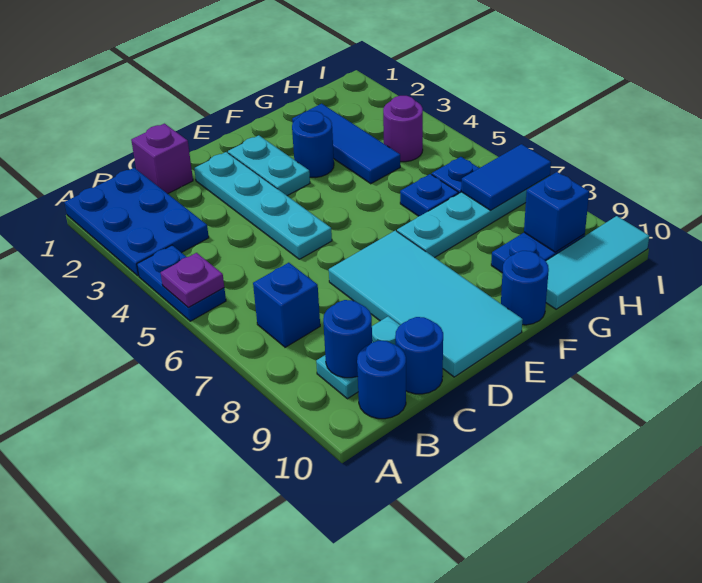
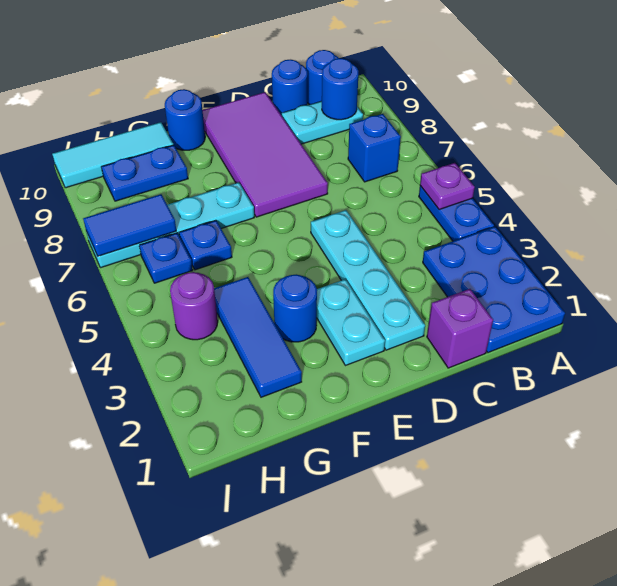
cyan 2x4 tile [329,230,523,377] -> purple 2x4 tile [203,92,328,217]
blue 1x1 brick [524,172,589,252] -> none

